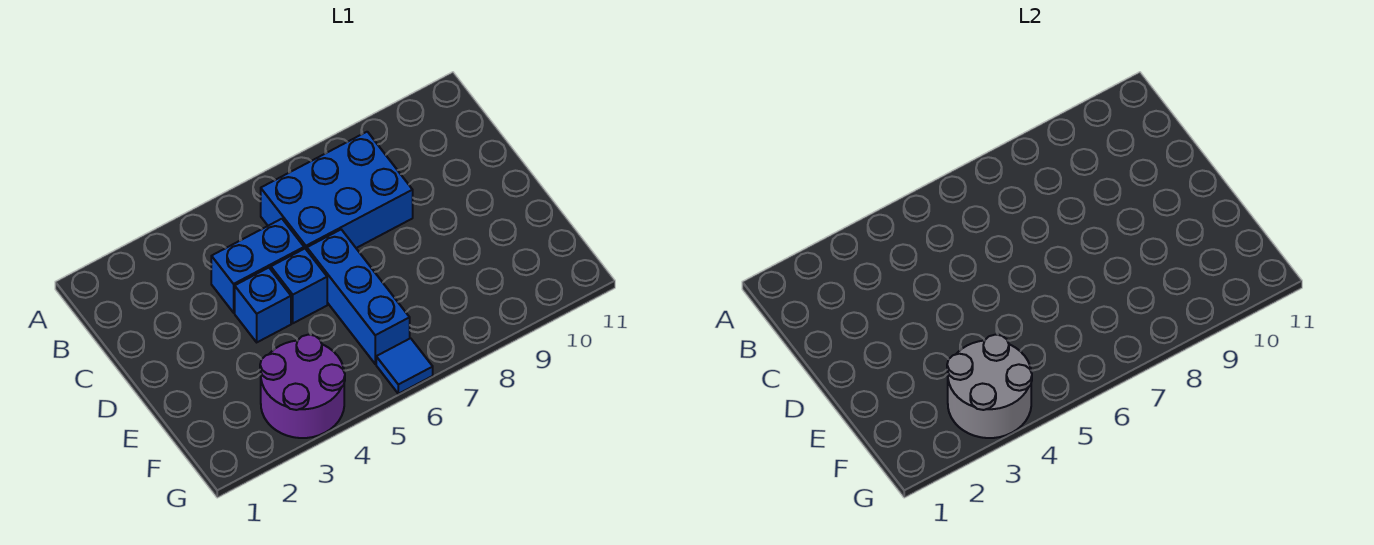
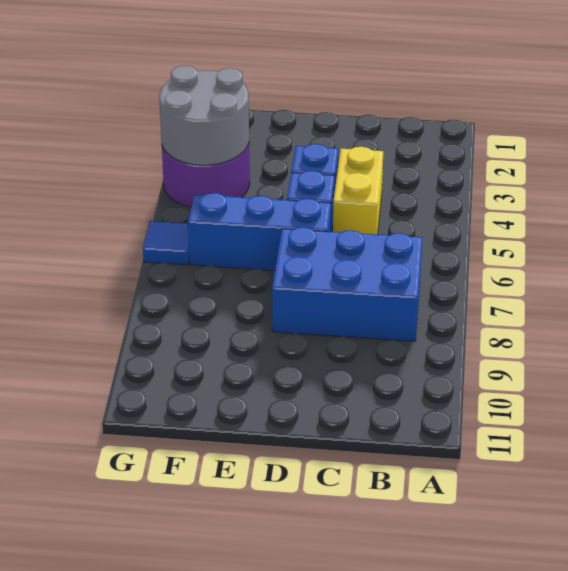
blue 2x3 brick [261,132,413,250] -> blue 2x3 brick turned to [272,227,422,341]
blue 1x2 brick [211,219,304,313] -> yellow 1x2 brick [333,147,383,235]

